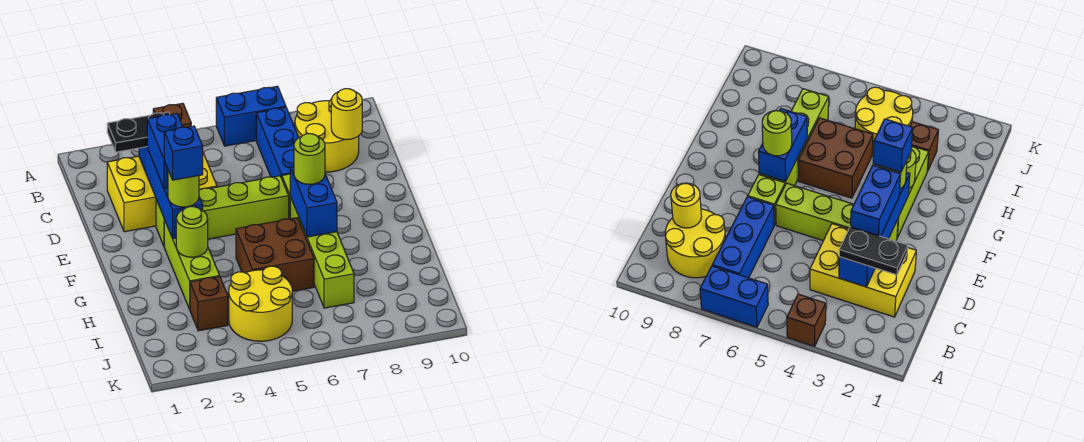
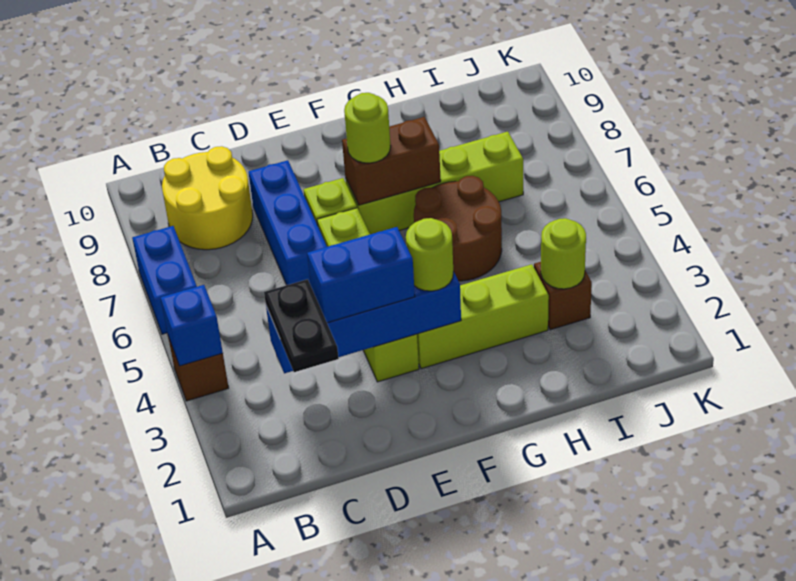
blue 1x3 brick [256,107,299,178] -> blue 1x3 brick turned to [249,160,327,285]
yellow 2x3 brick [107,153,217,232] -> none
yellow 1x1 round brick [331,89,362,140] -> none
blue 1x1 brick [164,126,203,180] -> blue 1x1 brick moved to [161,285,223,366]
blue 1x2 brick [290,167,337,237] -> brown 1x2 brick [342,117,441,205]
lime 1x1 round brick [176,207,208,257] -> lime 1x1 round brick moved to [541,218,586,289]
brown 2x2 brick [236,218,314,291] -> brown 2x2 round brick [414,176,502,281]
yellow 2x2 round brick [229,266,292,341] -> none

